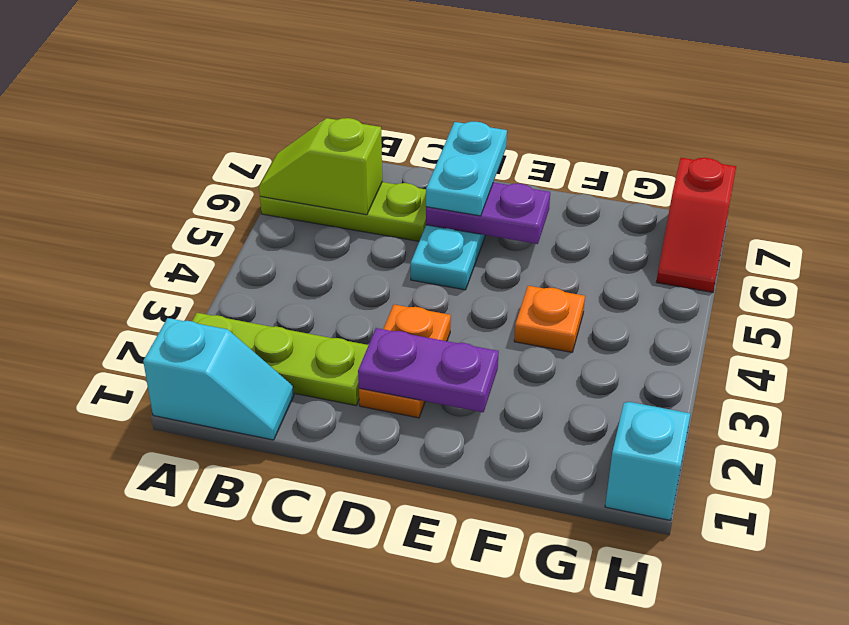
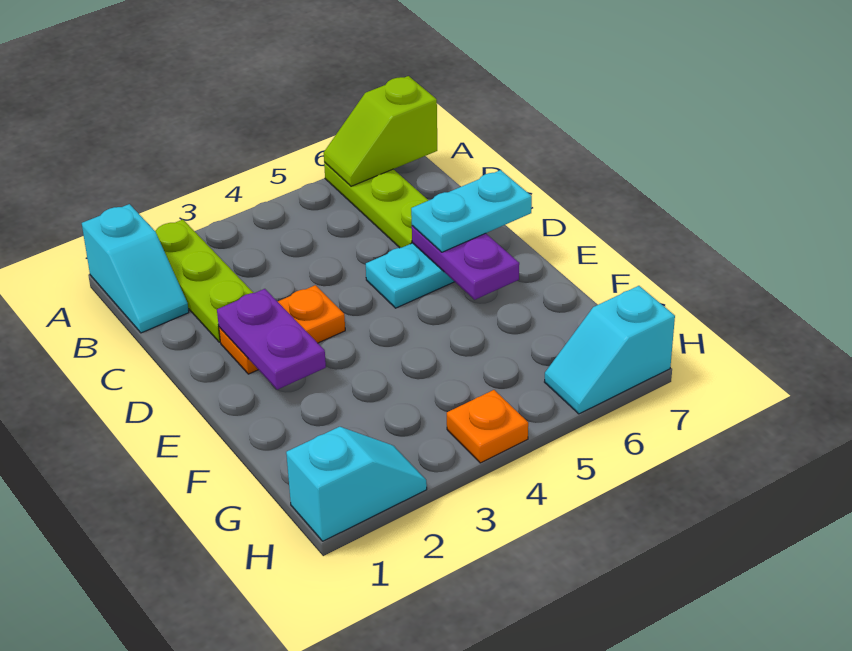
lime 1x2 slope [259,118,382,215] -> lime 1x2 slope turned to [324,76,437,186]
orange 1x1 plate [514,286,585,352] -> orange 1x1 plate moved to [447,390,528,463]
red 1x2 slope [657,158,736,292] -> cyan 1x2 slope [545,286,675,414]

